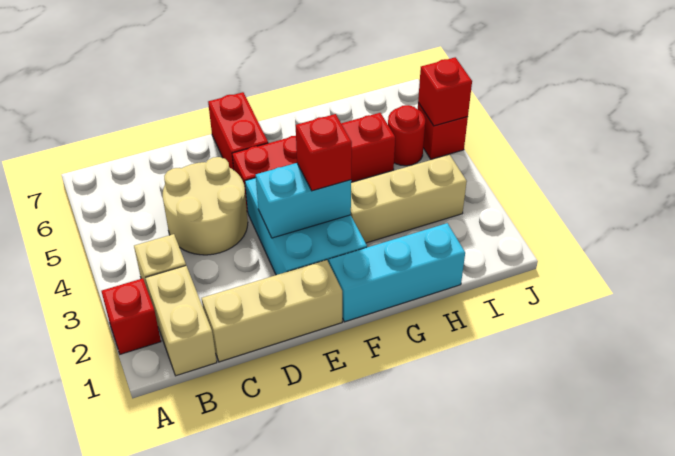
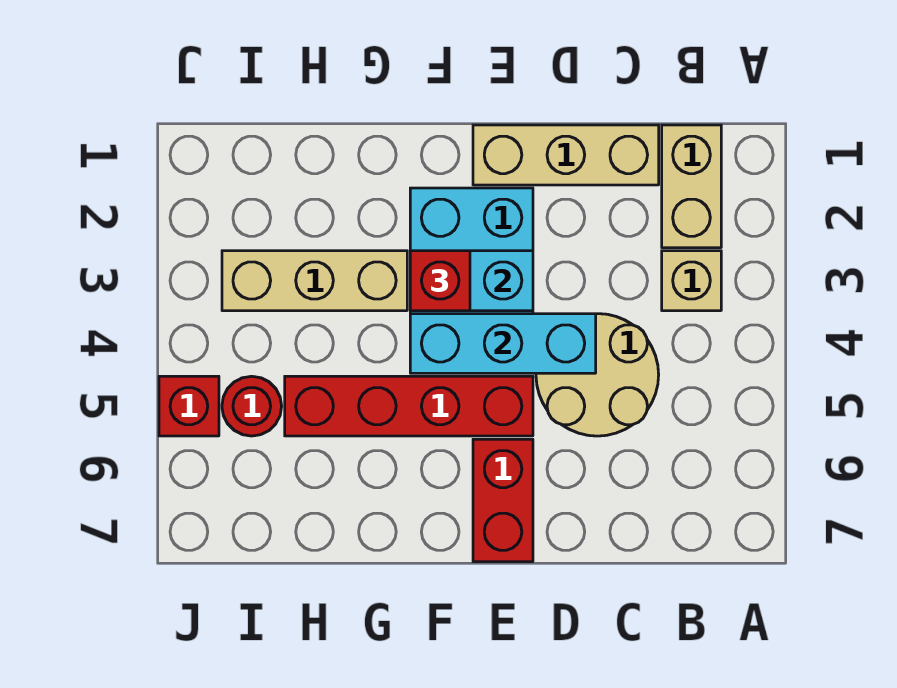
red 1x1 brick [101,278,161,354] -> none
cyan 1x3 brick [329,223,465,322] -> cyan 1x3 brick moved to [410,314,596,373]
red 1x1 brick [418,57,472,126] -> none

